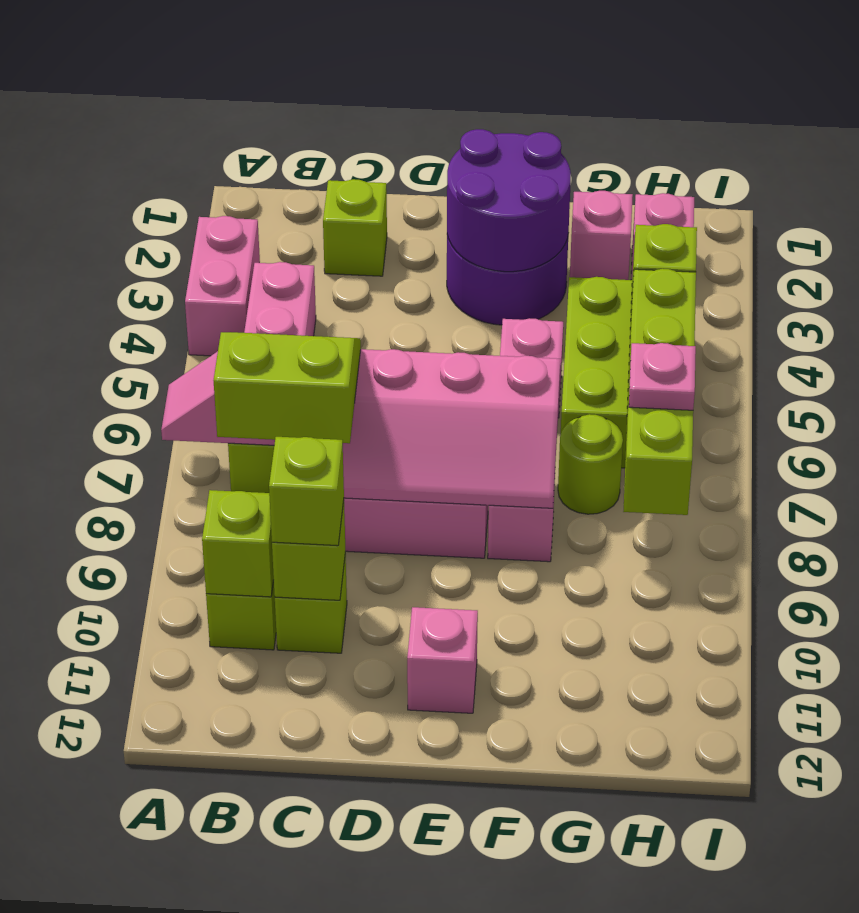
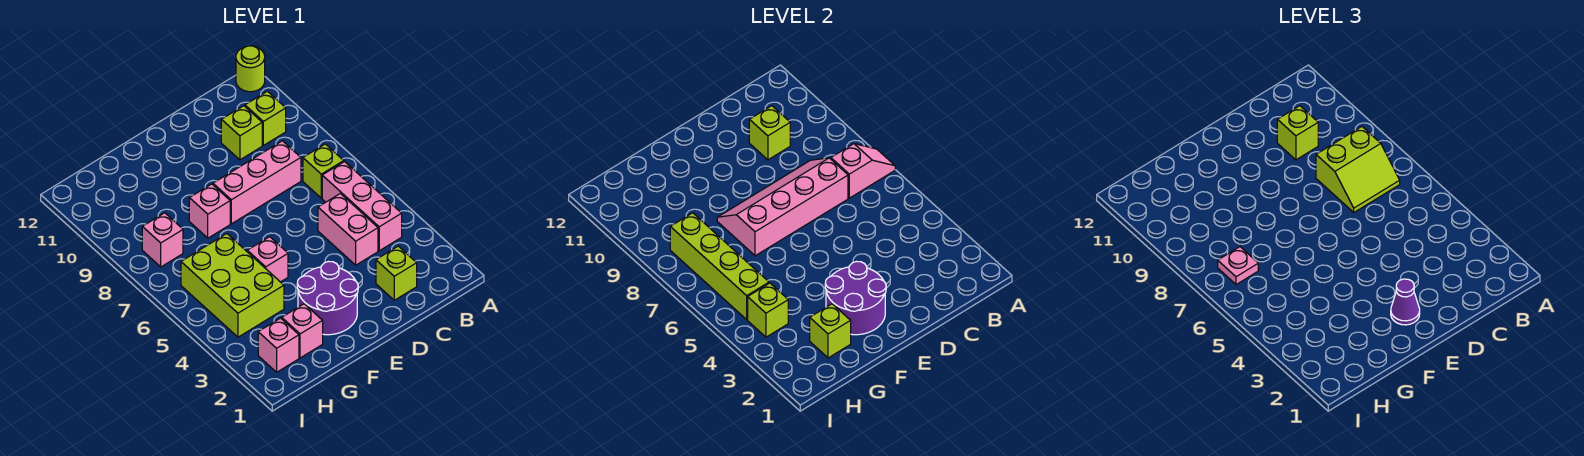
pink 1x2 brick [185,216,260,356] -> pink 1x2 brick moved to [318,194,378,265]
lime 1x1 brick [202,490,274,597] -> lime 1x1 brick moved to [810,304,851,358]
none -> purple 1x1 cone [1391,279,1420,325]
pink 1x1 brick [407,607,478,713] -> pink 1x1 brick moved to [142,213,183,267]
lime 1x1 round brick [558,414,623,514] -> lime 1x1 round brick moved to [236,46,265,92]

